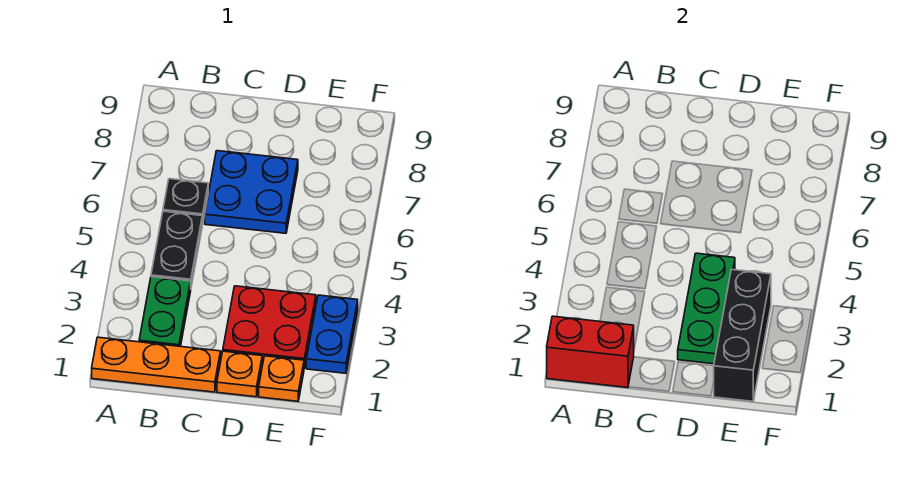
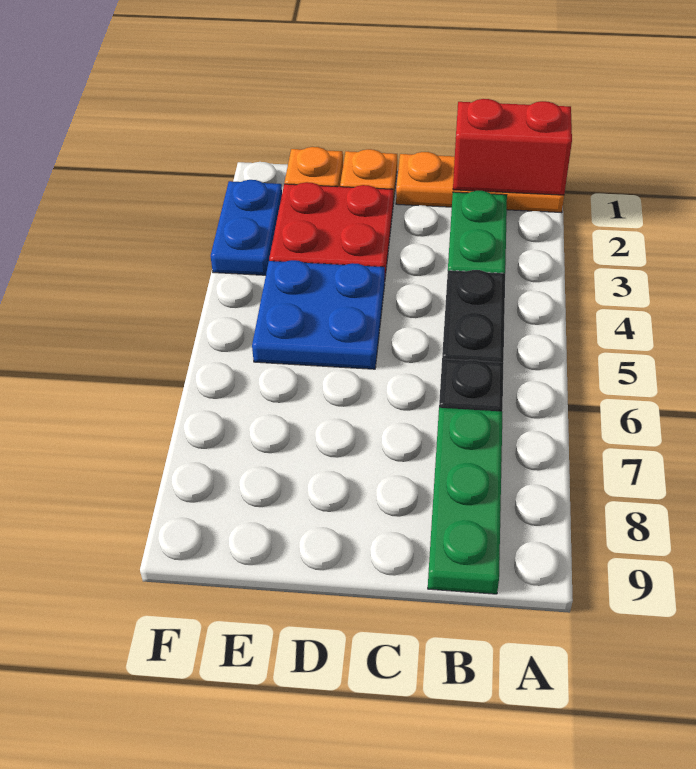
blue 2x2 plate [205,151,298,233] -> blue 2x2 plate moved to [252,260,385,369]
green 1x3 plate [678,253,735,364] -> green 1x3 plate moved to [428,408,503,594]
black 1x3 brick [713,269,771,401] -> none

